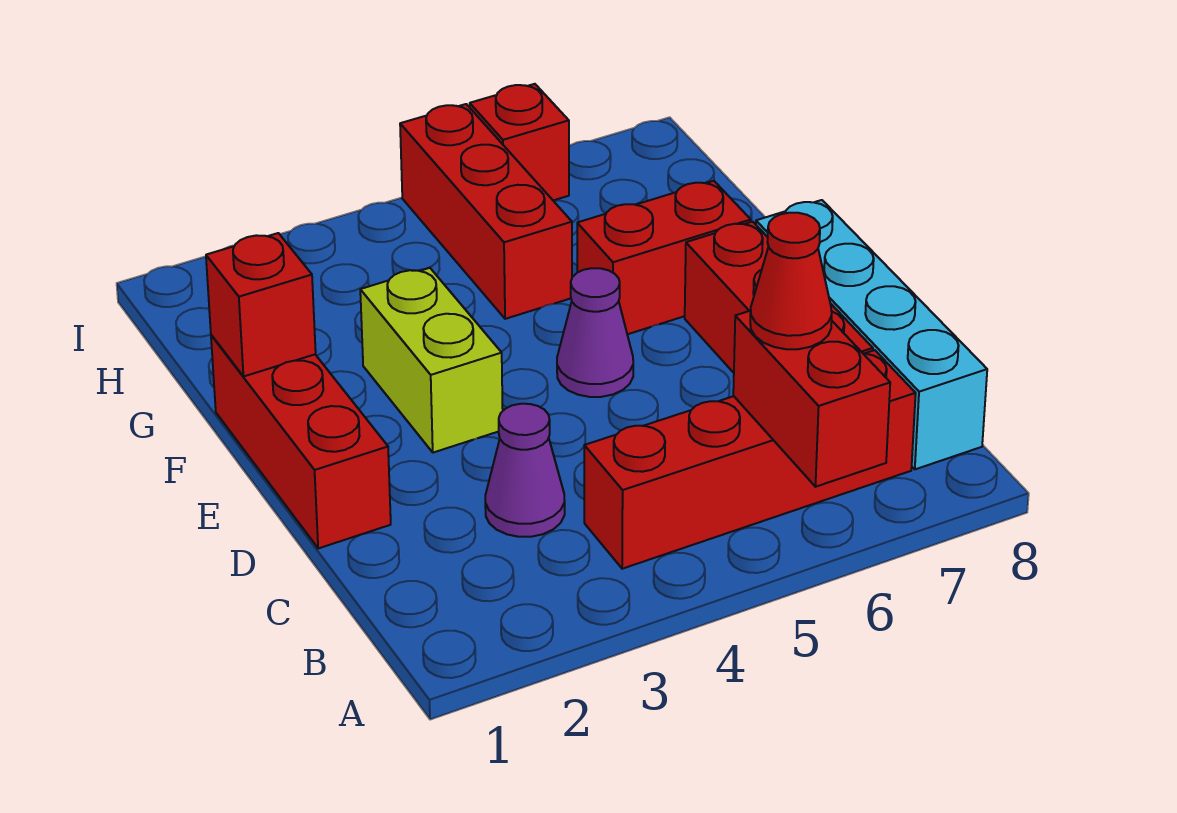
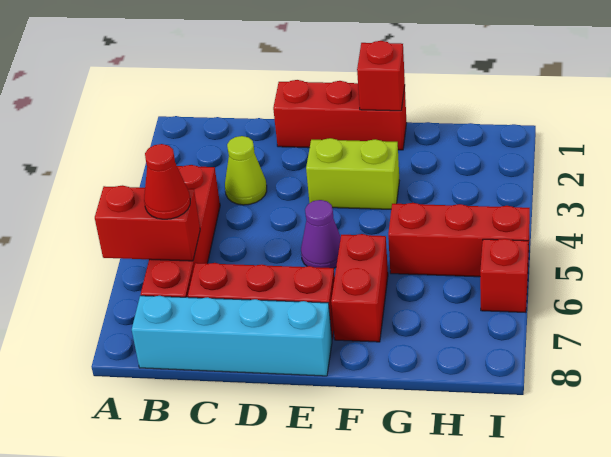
purple 1x1 cone [485,404,565,537] -> lime 1x1 cone [225,136,267,205]

